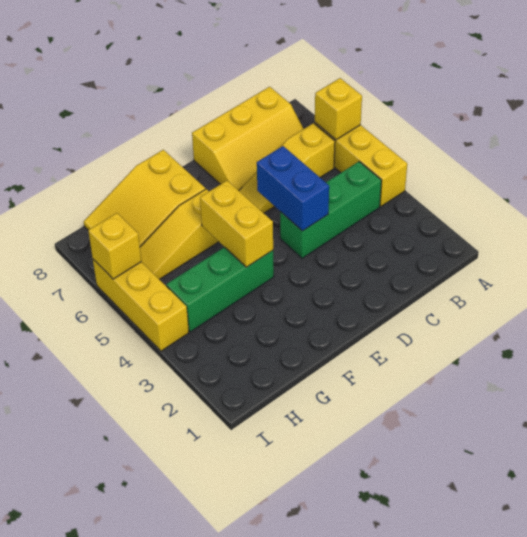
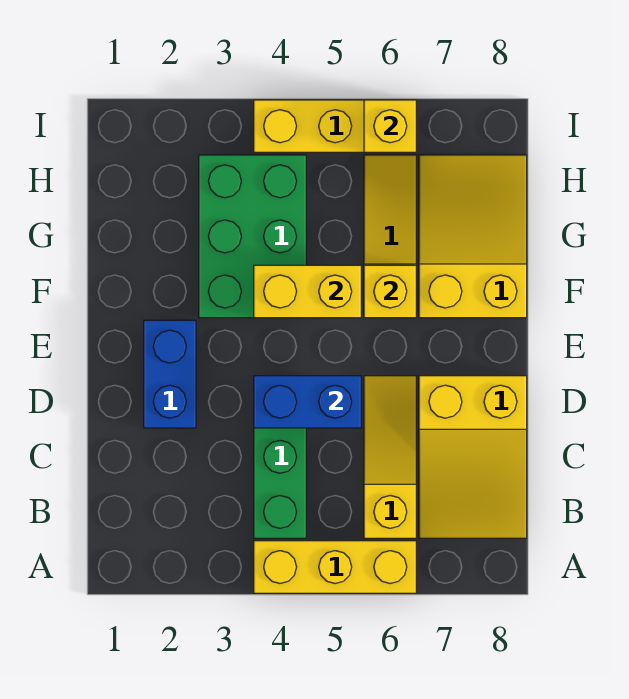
yellow 1x1 brick [315,78,362,140] -> yellow 1x1 brick moved to [364,265,416,318]
yellow 2x3 slope [192,87,303,190] -> yellow 2x3 slope turned to [419,376,527,538]
none -> blue 1x2 brick [144,320,196,428]
green 1x3 brick [166,247,274,332] -> green 2x3 brick [199,155,306,318]

